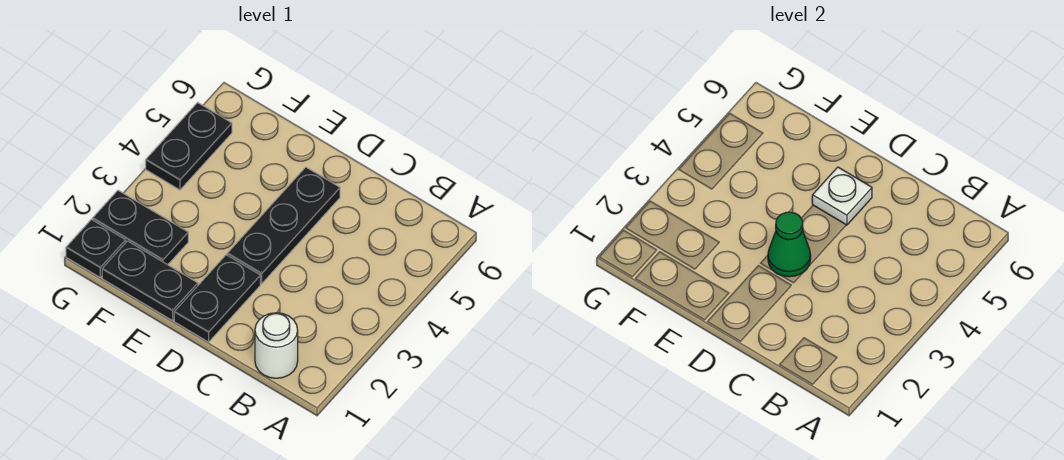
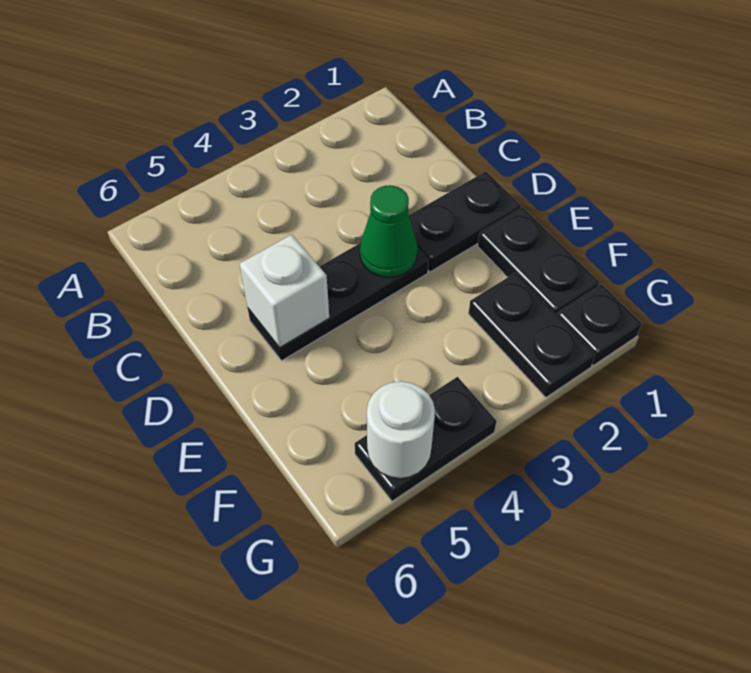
white 1x1 round brick [255,313,298,378] -> white 1x1 round brick moved to [367,381,435,478]
white 1x1 plate [812,167,872,225] -> white 1x1 brick [240,234,329,348]

